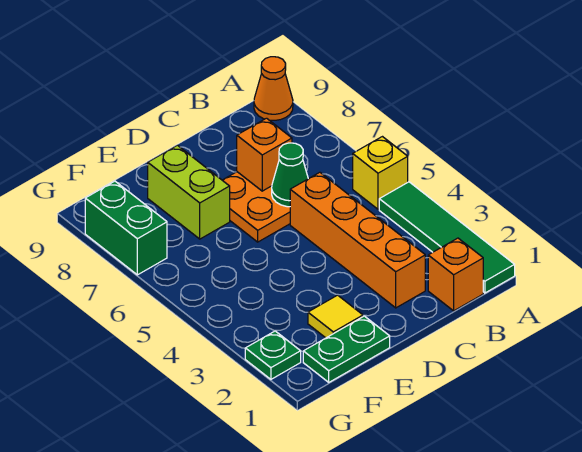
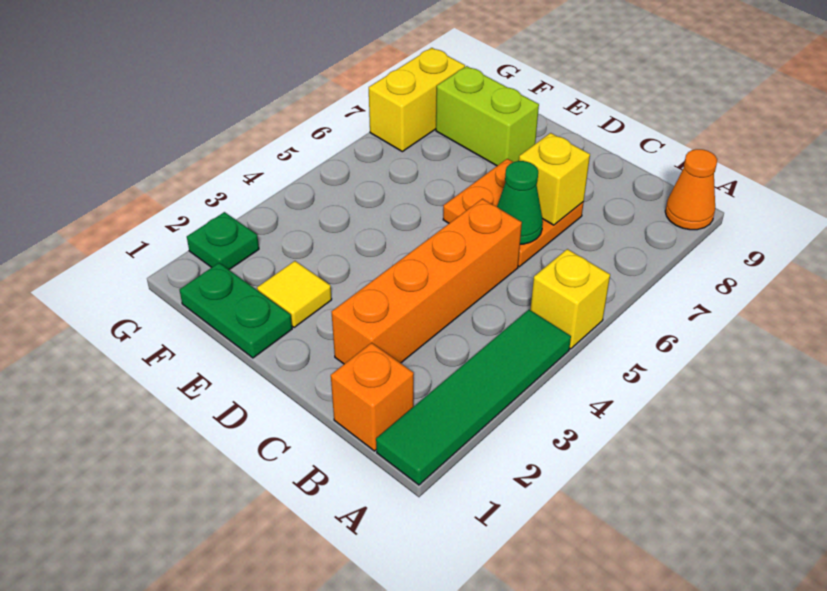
orange 1x1 brick [237,118,292,191] -> yellow 1x1 brick [519,133,590,225]
lime 1x2 brick [148,145,230,239] -> lime 1x2 brick turned to [436,66,539,166]
green 1x2 brick [85,181,167,275] -> yellow 1x2 brick [369,48,465,152]

